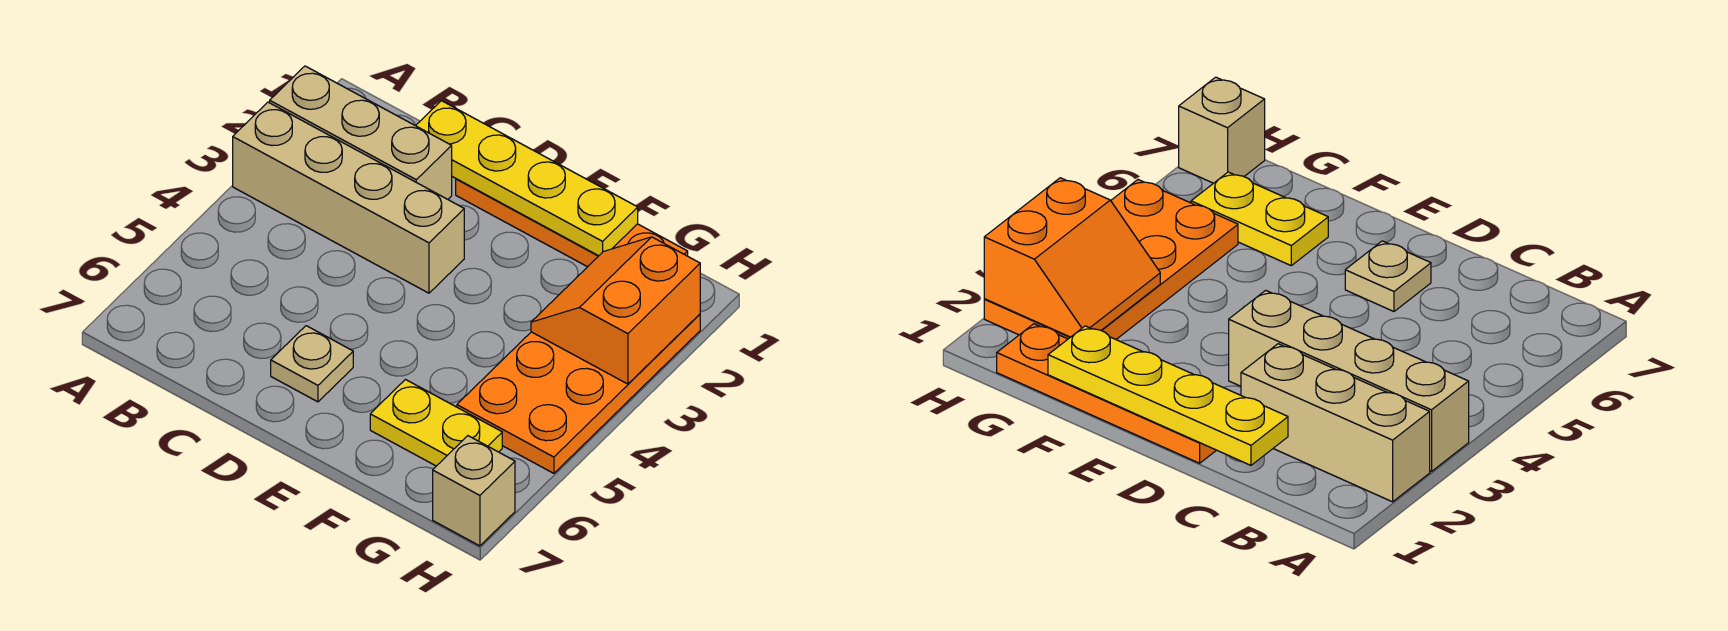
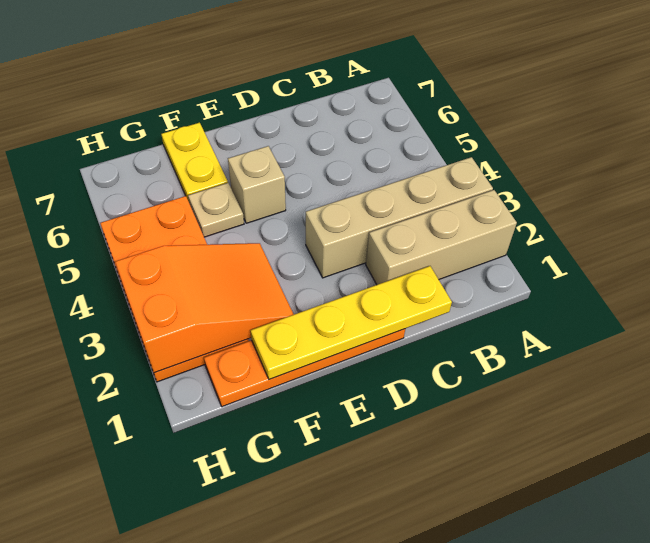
tan 1x1 plate [271,326,353,402] -> tan 1x1 plate moved to [188,183,244,237]
yellow 1x2 plate [370,380,502,466] -> yellow 1x2 plate turned to [161,123,228,204]
orange 2x2 slope [531,237,700,384] -> orange 2x3 slope [115,243,294,373]
tan 1x1 brick [433,436,515,546] -> tan 1x1 brick moved to [228,146,286,223]

